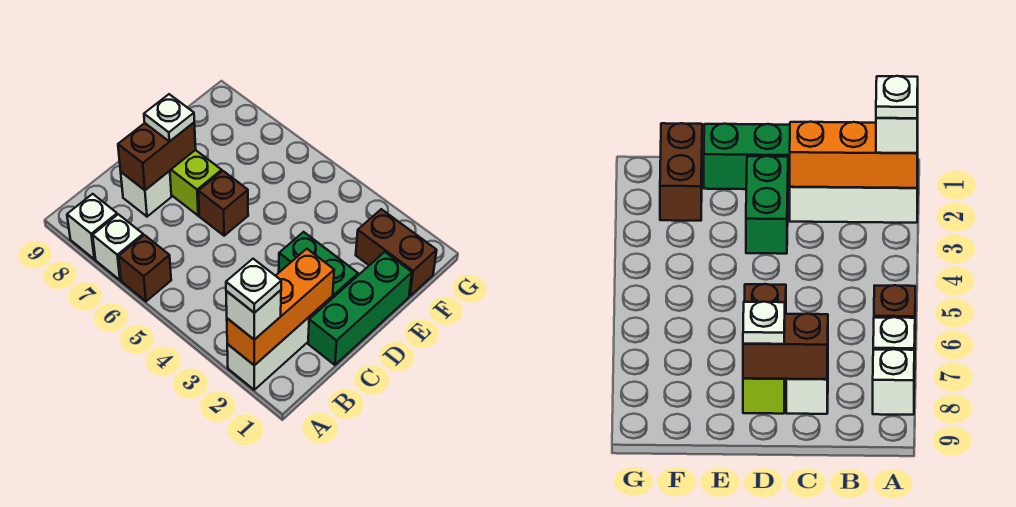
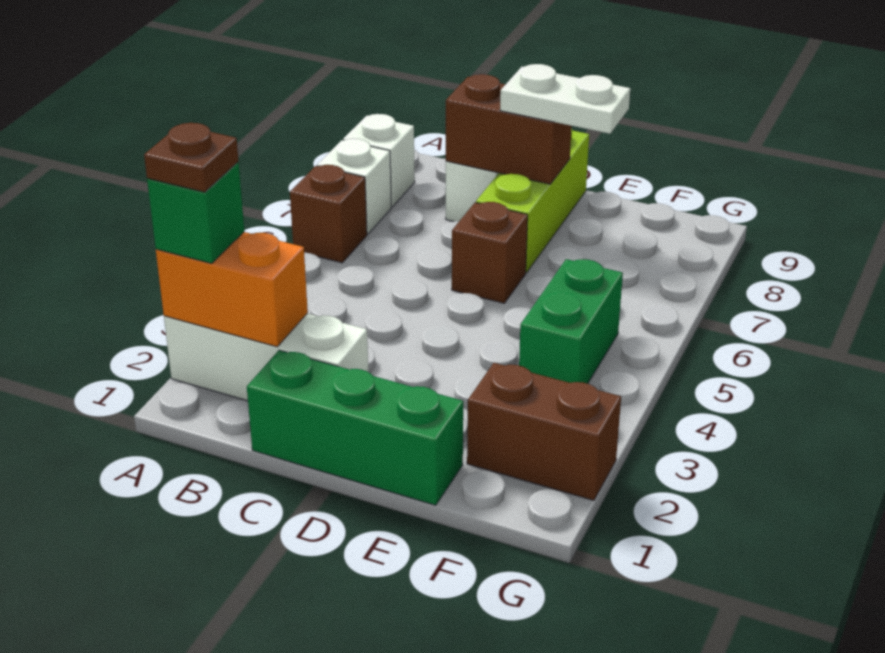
orange 1x3 brick [227,249,334,365] -> orange 1x2 brick [156,232,308,347]
white 1x1 brick [226,290,281,340] -> green 1x1 brick [147,162,244,263]
white 1x1 plate [226,259,281,313] -> brown 1x1 plate [144,123,238,192]
green 1x2 brick [279,232,358,297] -> green 1x2 brick moved to [519,259,623,384]
lime 1x2 brick [170,150,222,216] -> lime 1x3 brick [476,128,589,273]
white 1x1 plate [144,94,194,141] -> white 1x2 plate [500,64,630,134]
brown 1x2 brick [356,209,437,296] -> brown 1x2 brick turned to [467,363,621,500]

